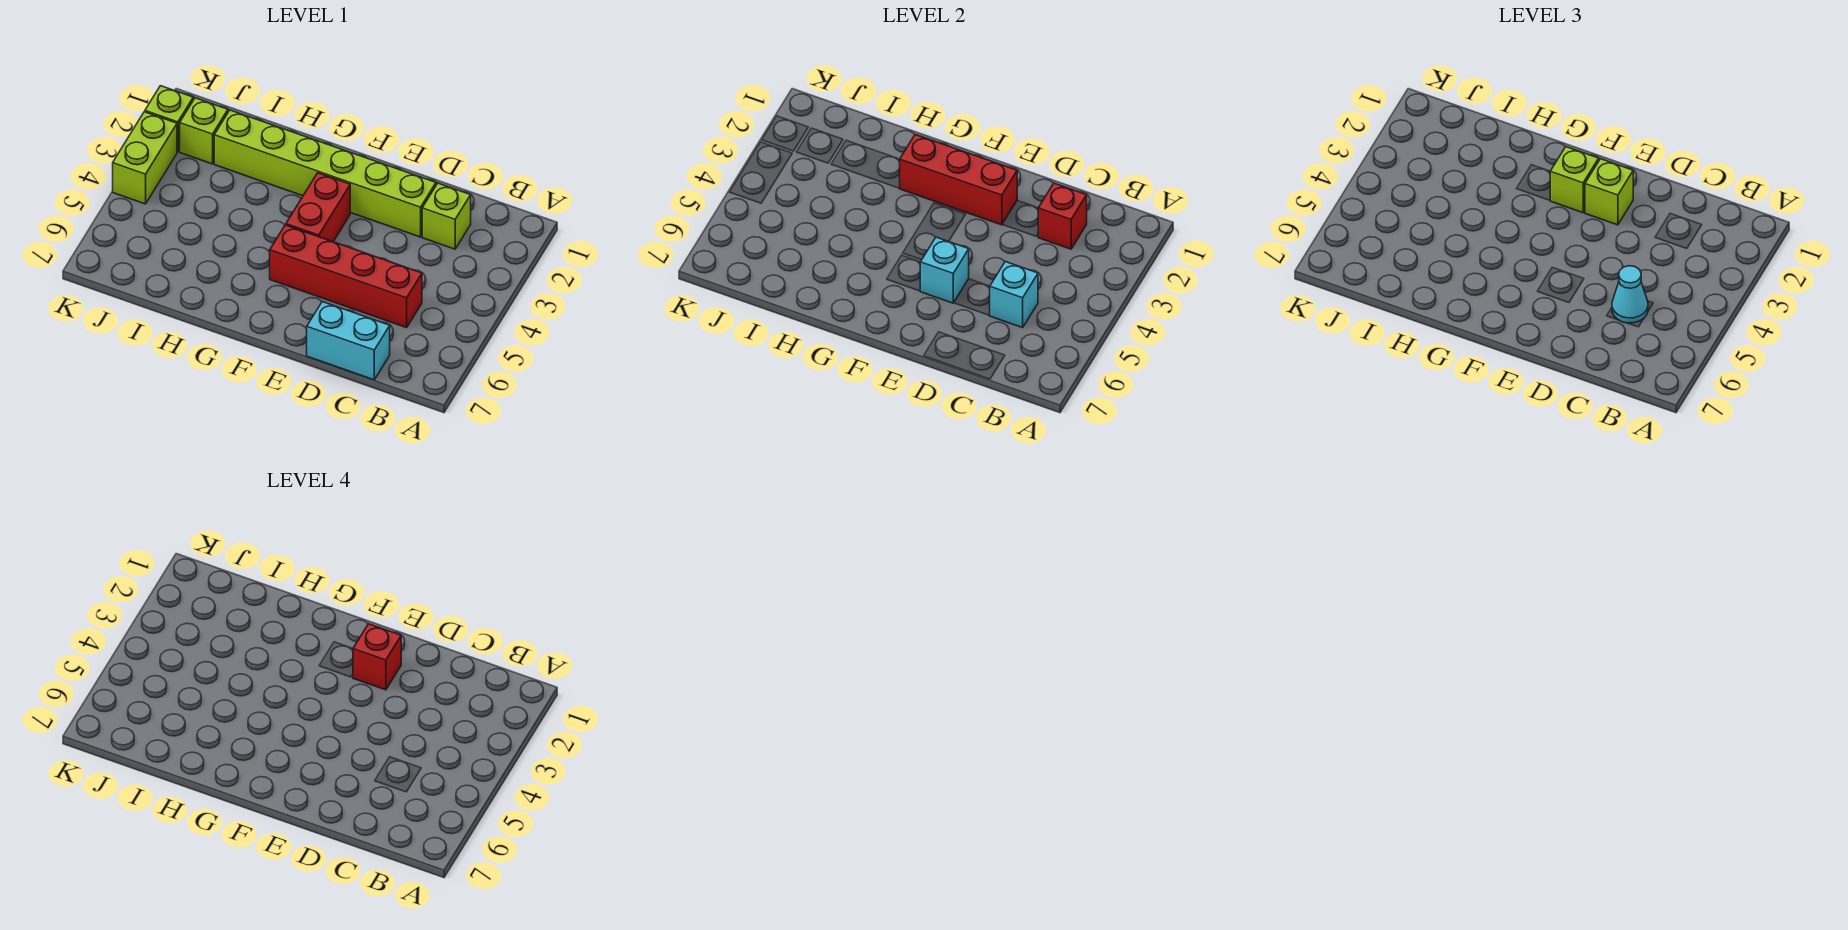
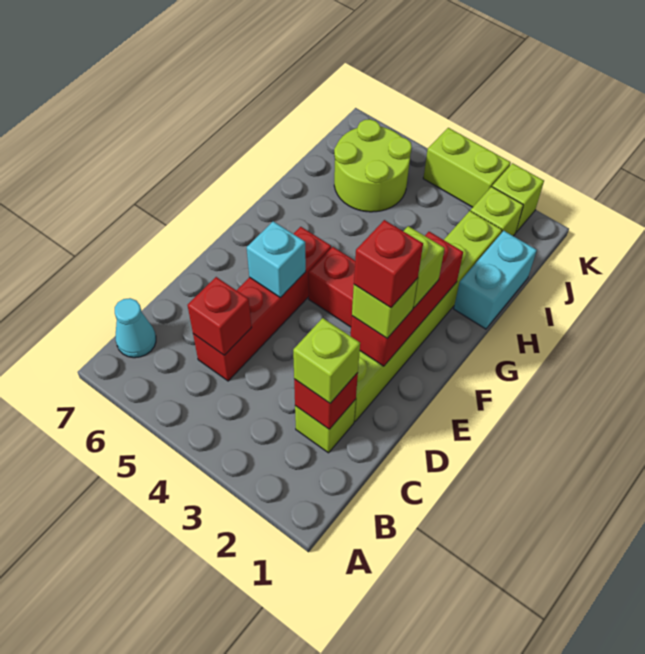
none -> lime 1x1 brick [293,318,360,403]
cyan 1x1 brick [989,262,1038,328] -> red 1x1 brick [187,277,252,355]
cyan 1x1 cone [1612,266,1648,323] -> cyan 1x1 cone moved to [115,298,156,358]
cyan 1x2 brick [307,302,390,380] -> cyan 1x2 brick moved to [454,231,537,329]
none -> lime 2x2 round brick [334,119,412,212]

